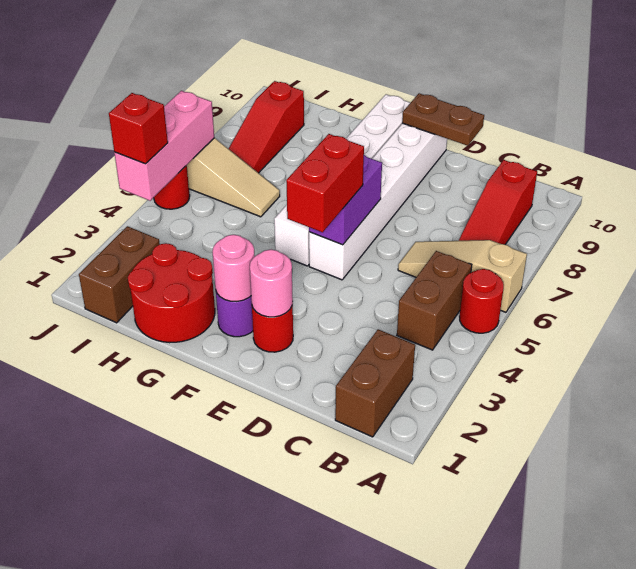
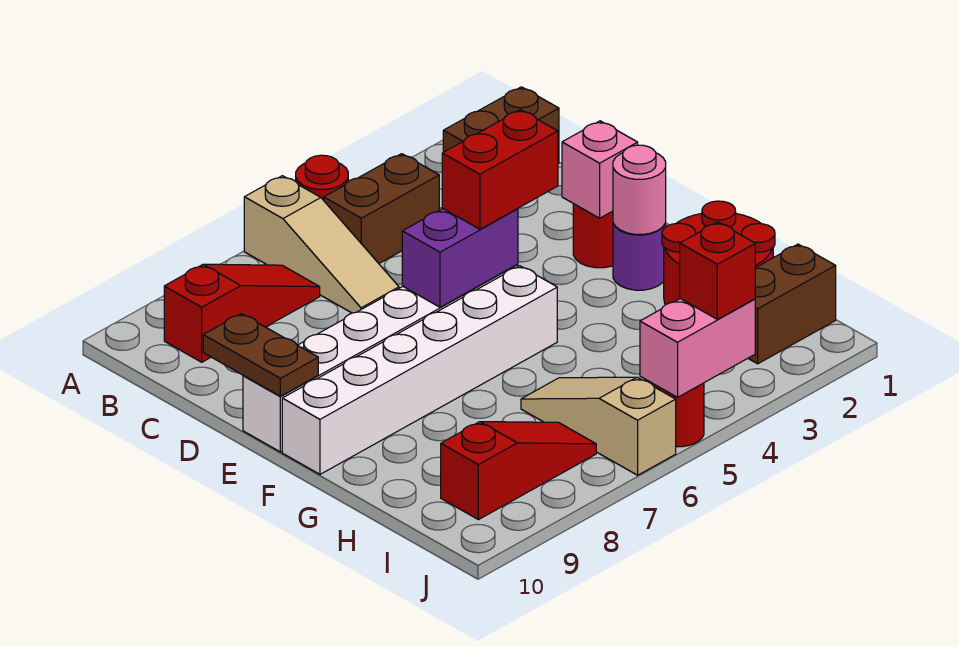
pink 1x1 round brick [250,250,293,317] -> pink 1x1 brick [562,121,638,218]
pink 1x3 brick [114,91,214,201] -> pink 1x2 brick [640,299,755,397]

